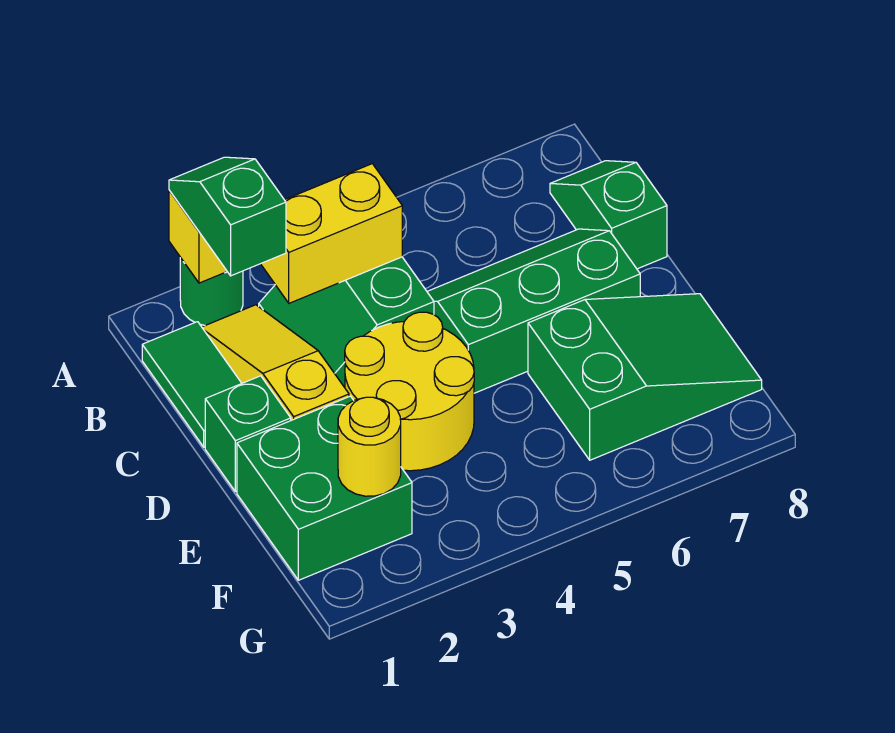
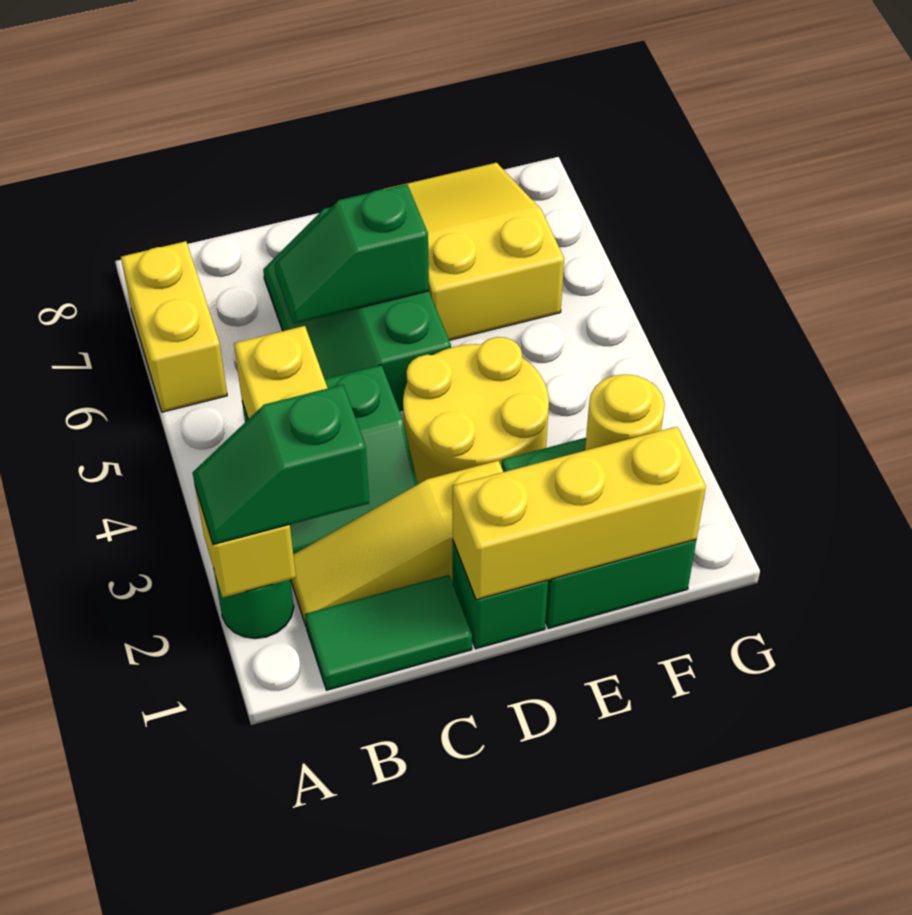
none -> yellow 1x2 brick [121,241,227,412]
green 1x2 slope [550,161,667,269] -> green 1x2 slope moved to [275,184,429,324]
none -> yellow 1x3 brick [452,427,706,600]
green 2x3 slope [528,294,762,460] -> yellow 2x3 slope [386,163,564,340]

